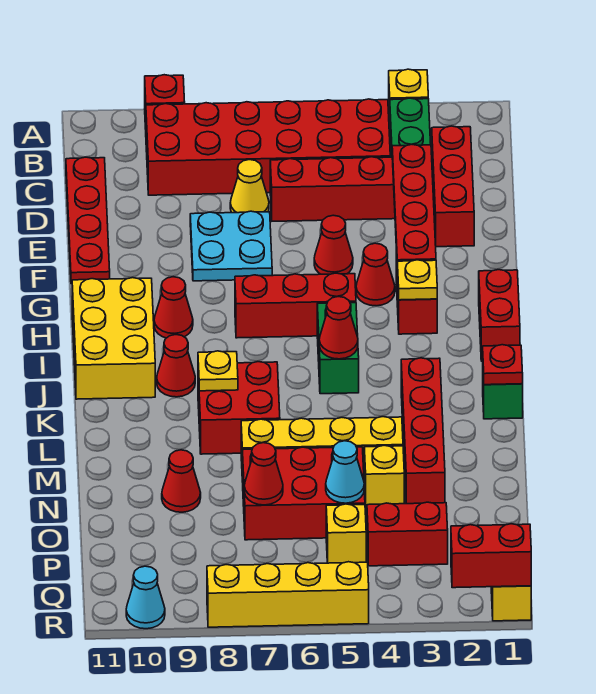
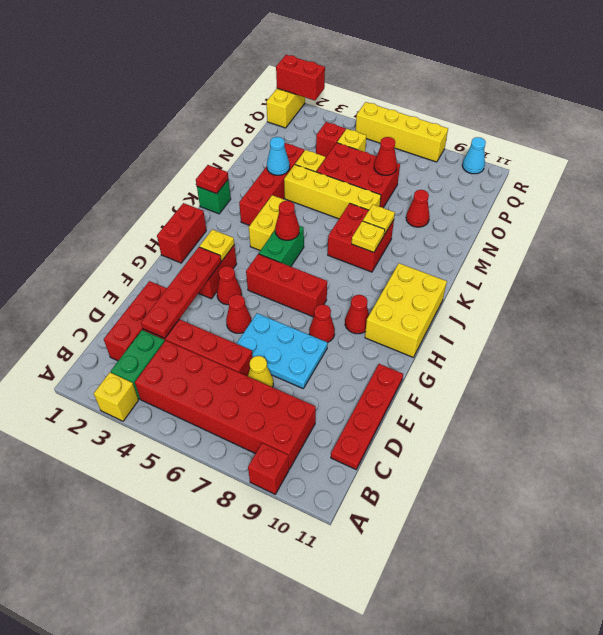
cyan 2x2 plate [190,211,272,281] -> cyan 2x3 plate [236,313,328,388]
none -> yellow 1x2 brick [249,195,287,250]
red 1x1 cone [157,335,195,397] -> red 1x1 cone moved to [309,304,335,343]
none -> yellow 1x1 plate [363,205,395,235]
cyan 1x1 cone [326,441,364,503] -> cyan 1x1 cone moved to [267,137,290,175]
red 1x2 brick [367,502,448,566] -> red 1x1 brick [316,122,346,158]

